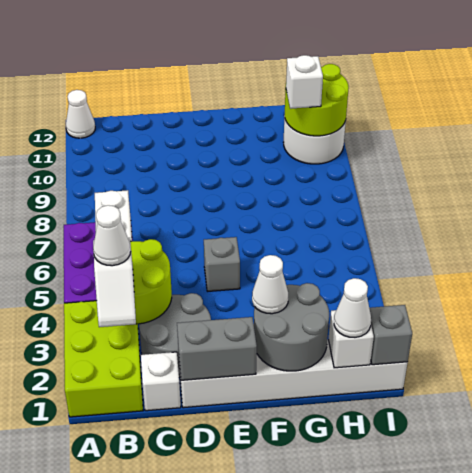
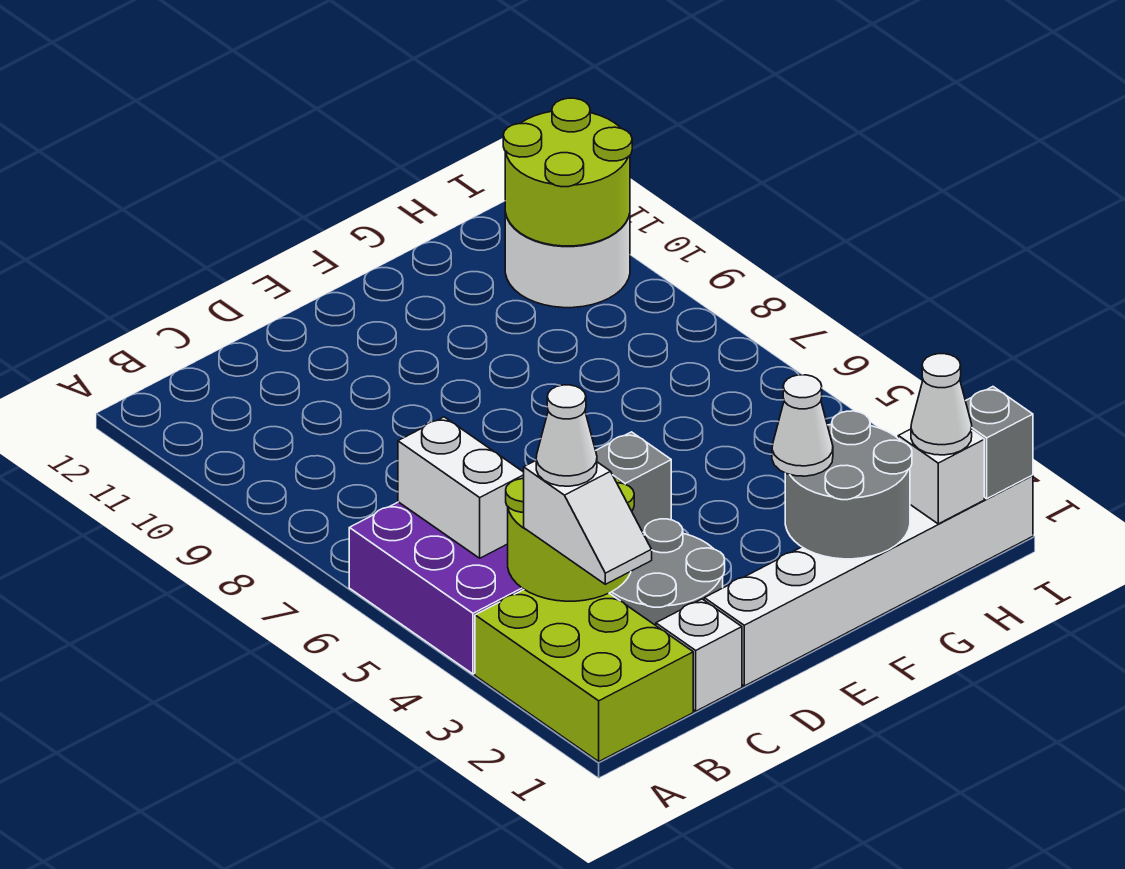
white 1x1 cone [66,90,95,138] -> none
grey 1x2 brick [177,317,257,380] -> none
white 1x1 brick [286,55,323,109] -> none

